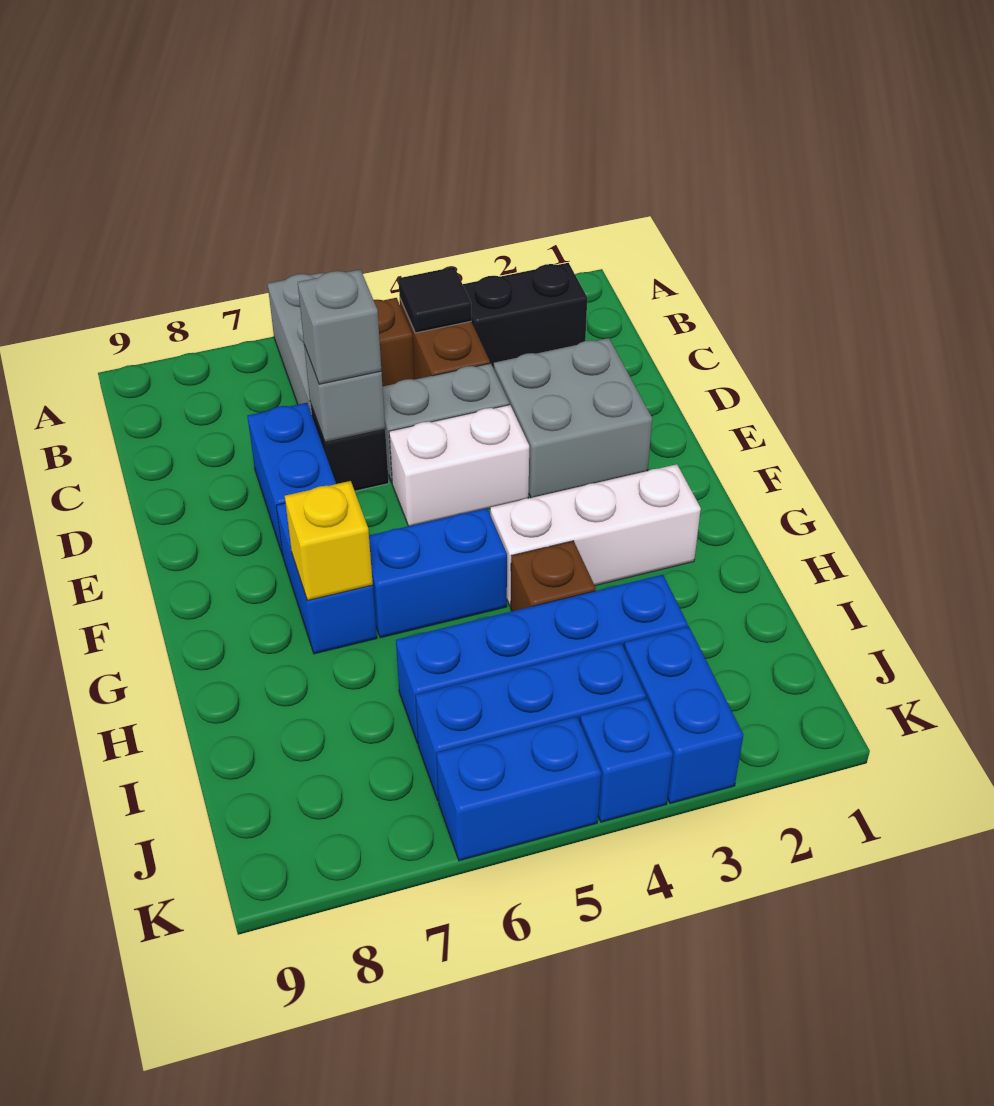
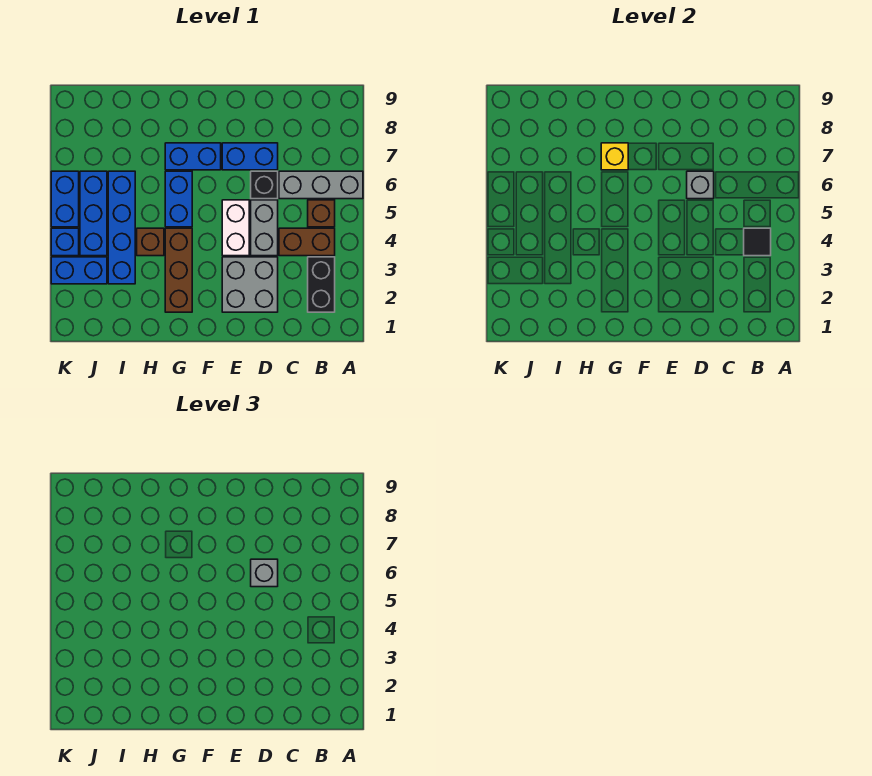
white 1x3 brick [490,464,701,606] -> brown 1x3 brick [165,228,192,312]

